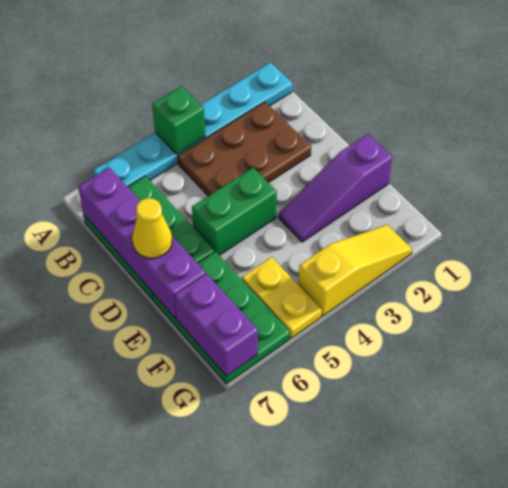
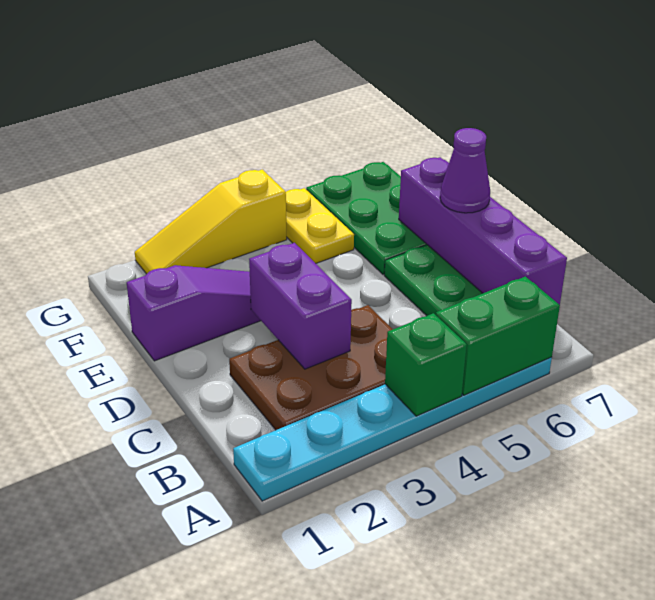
green 1x2 brick [192,168,277,255] -> green 1x2 brick moved to [436,276,560,395]
yellow 1x1 cone [132,198,172,258] -> purple 1x1 cone [440,128,490,213]
purple 1x2 brick [174,274,258,376] -> purple 1x2 brick moved to [249,243,352,369]

